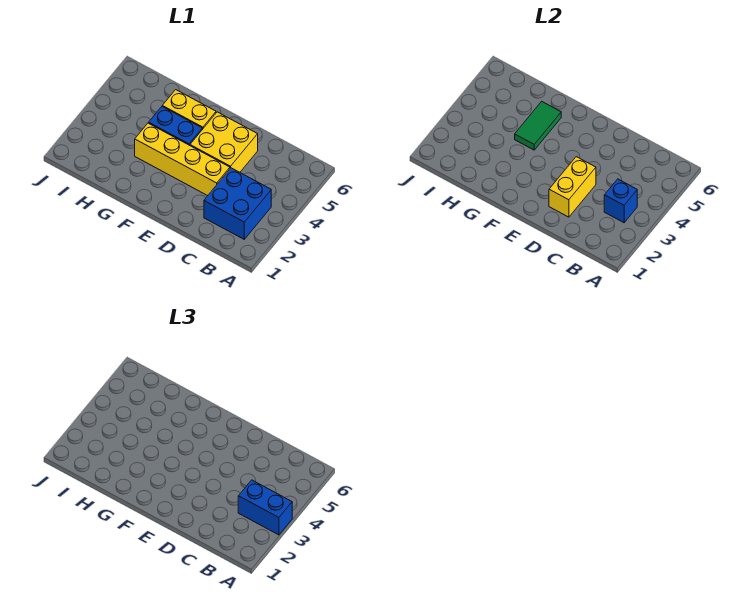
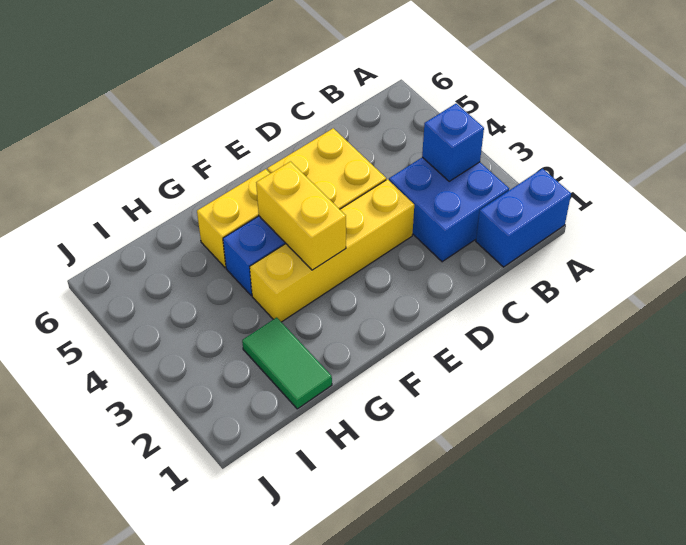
blue 1x2 brick [238,480,292,535] -> blue 1x2 brick moved to [476,169,571,267]
yellow 1x2 brick [549,157,596,217] -> yellow 1x2 brick moved to [256,162,346,270]
green 1x2 tile [515,101,561,150] -> green 1x2 tile moved to [242,317,332,409]

